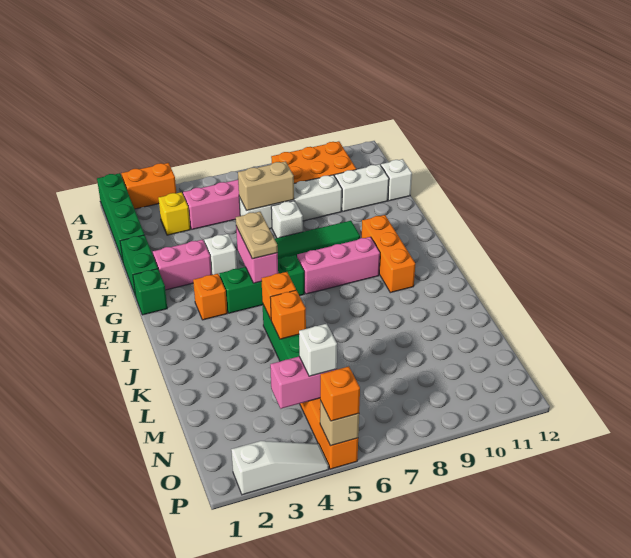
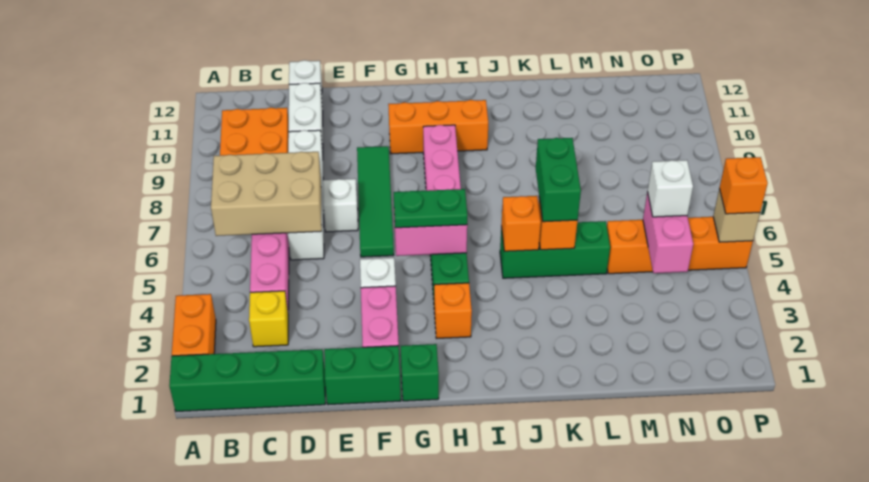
tan 1x2 brick [238,161,294,211] -> tan 2x3 brick [211,152,322,236]
tan 1x2 plate [236,212,278,259] -> green 1x2 plate [394,189,468,228]
none -> green 1x2 brick [536,138,581,222]
white 1x3 slope [231,441,329,495] -> none

